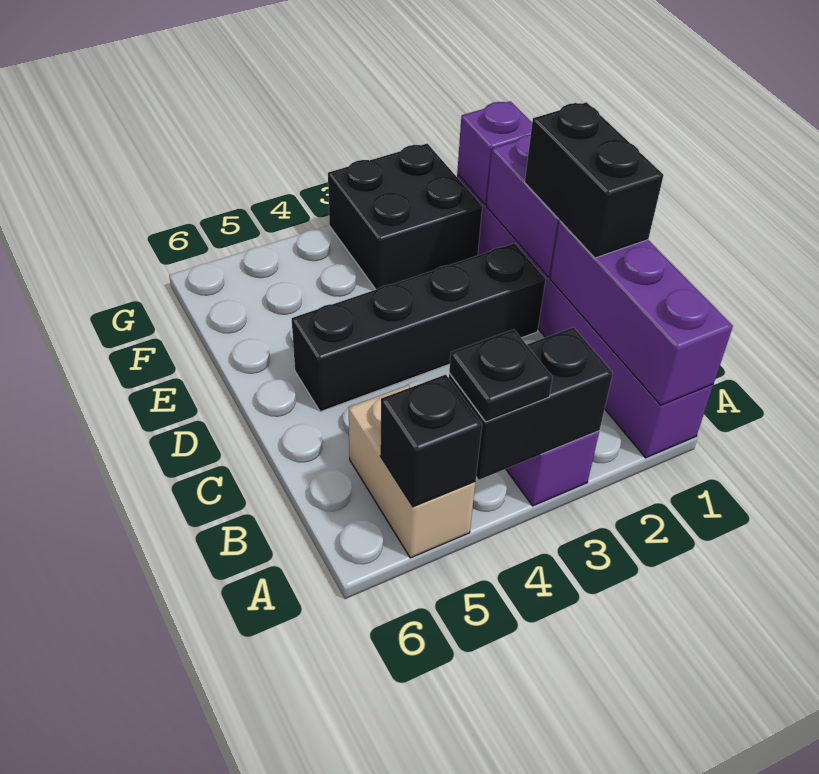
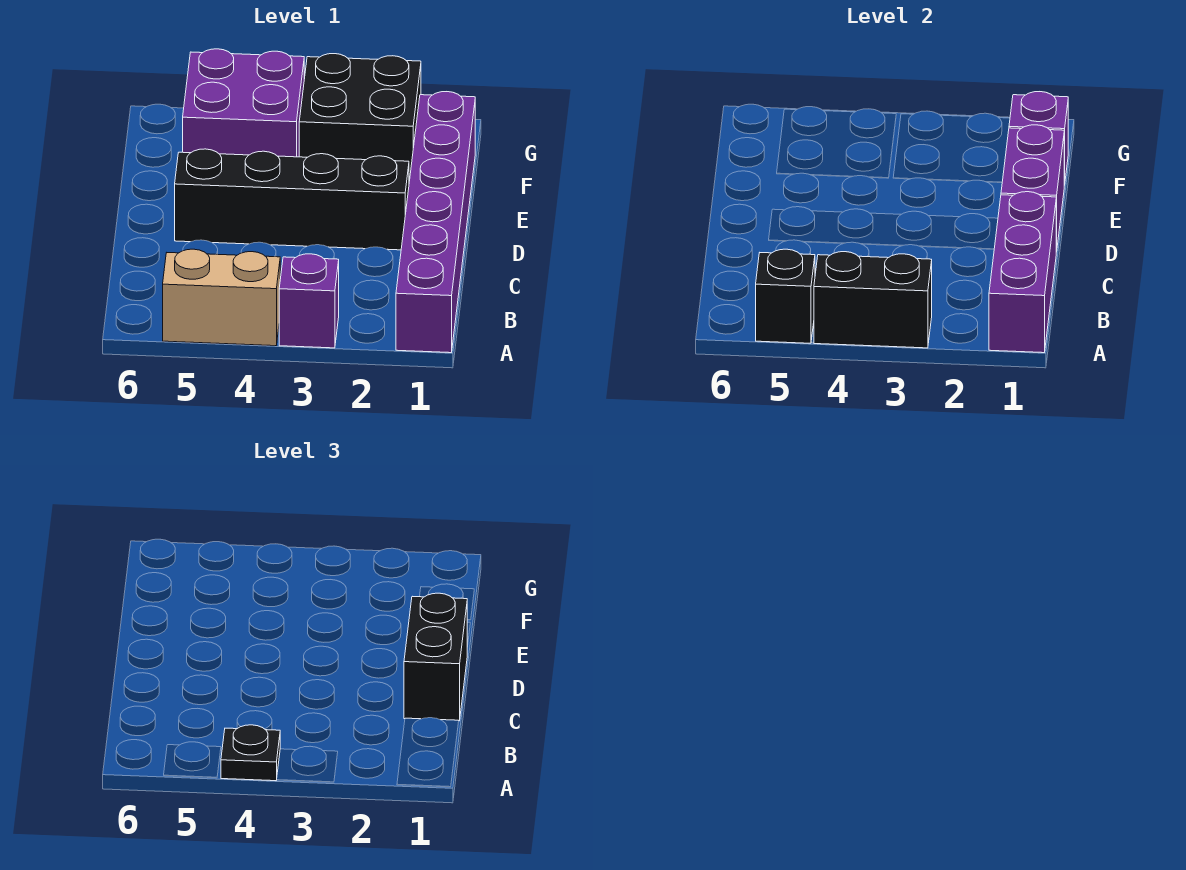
tan 1x2 brick [349,385,476,558] -> tan 1x2 brick turned to [163,249,280,346]
none -> purple 2x2 brick [183,49,304,157]

